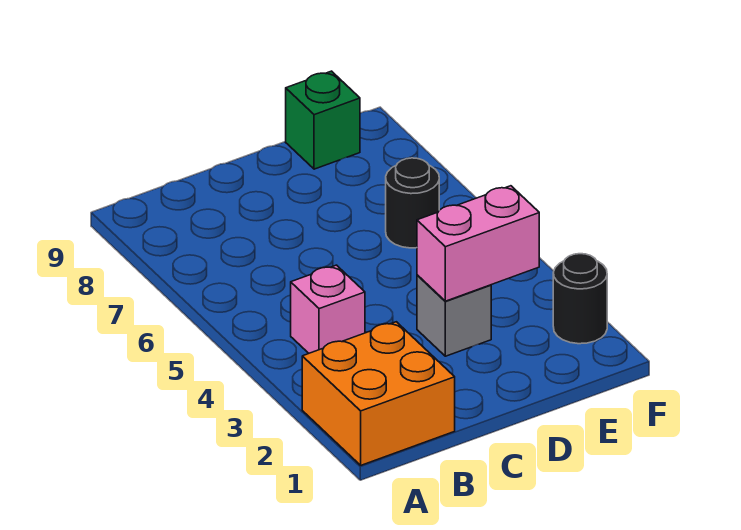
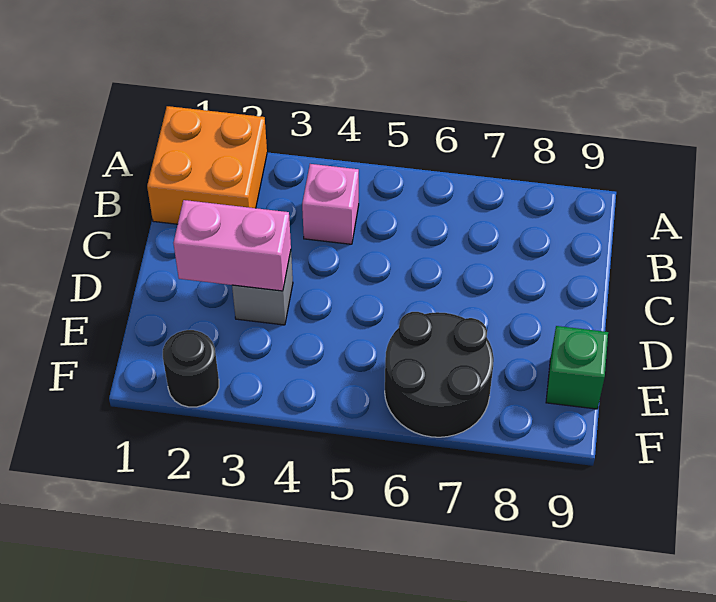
pink 1x2 brick [417,186,539,301] -> pink 1x2 brick turned to [173,200,291,291]
black 1x1 round brick [386,158,439,248] -> black 2x2 round brick [385,312,494,437]

